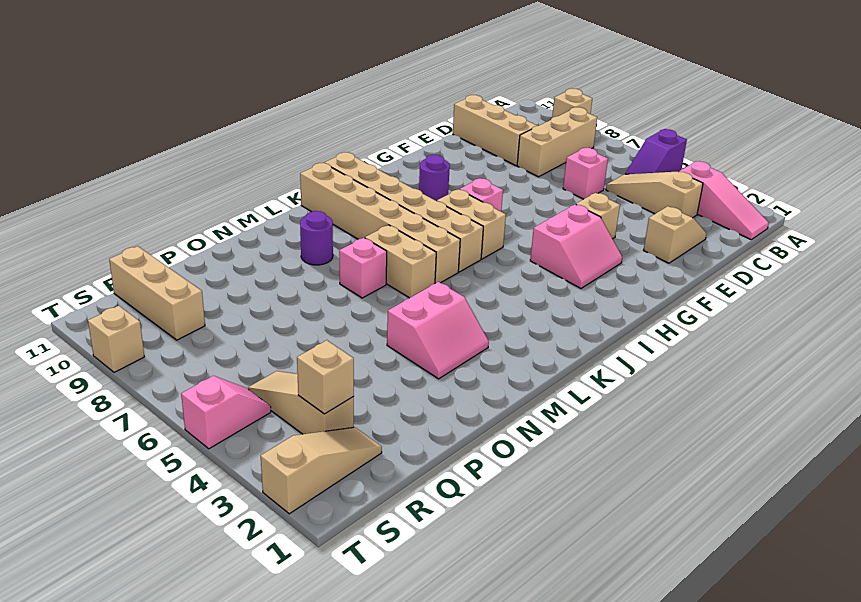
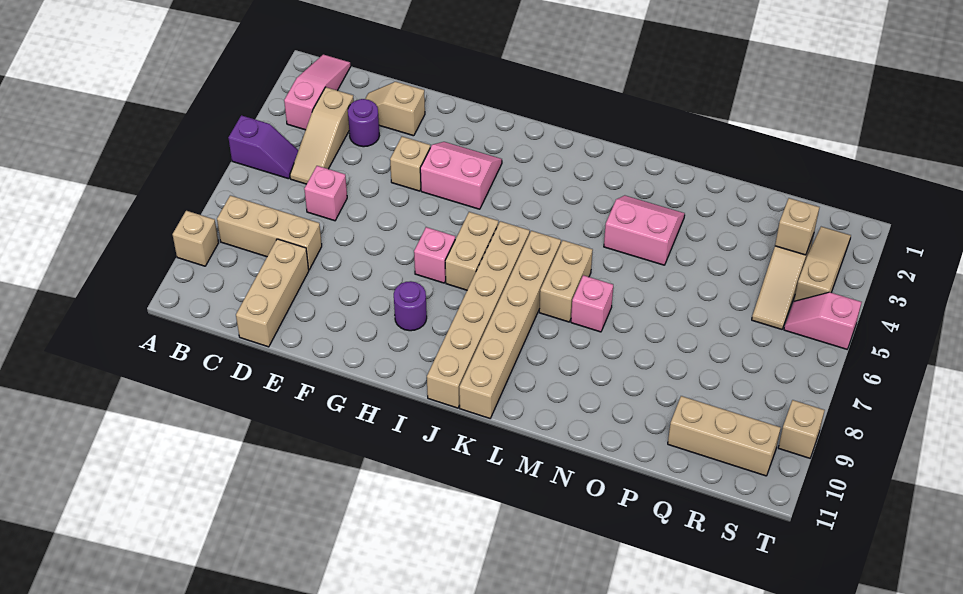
purple 1x1 round brick [300,211,333,265] -> purple 1x1 round brick moved to [348,99,379,147]
tan 1x3 slope [261,427,382,514] -> tan 1x3 slope turned to [794,227,851,301]
tan 1x3 brick [109,246,205,340] -> tan 1x3 brick turned to [668,396,781,476]

